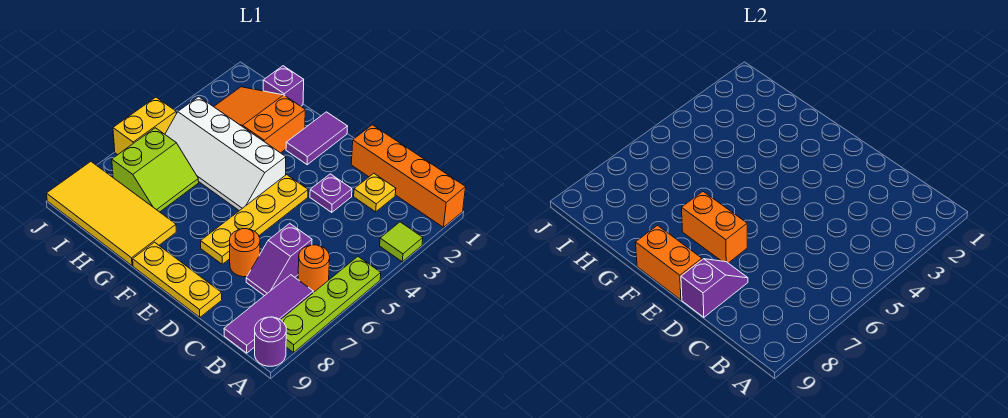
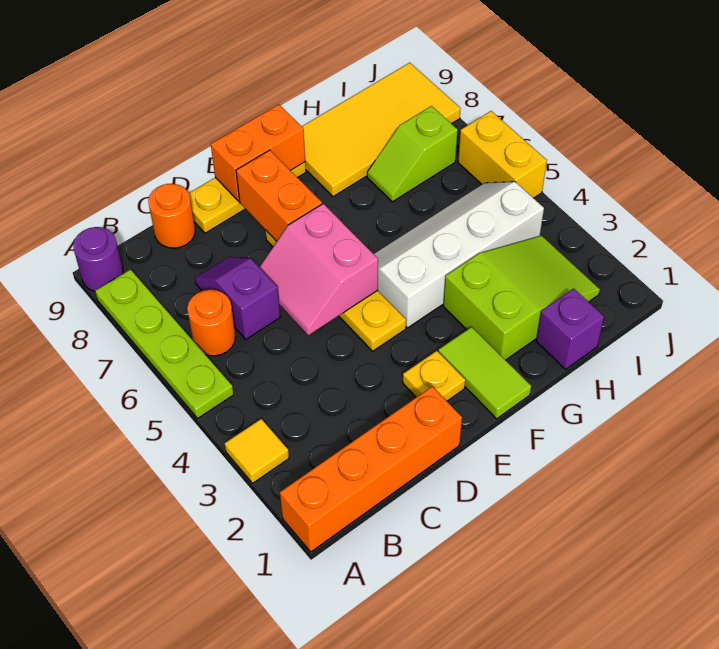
lime 1x1 tile [380,222,423,262] -> yellow 1x1 tile [225,419,289,483]
purple 1x3 tile [224,275,313,353] -> none
yellow 1x1 plate [354,173,396,212] -> yellow 1x1 plate moved to [403,351,465,401]
purple 1x1 plate [310,174,352,212] -> none
none -> pink 2x2 slope [259,204,378,335]
orange 1x1 round brick [230,229,260,277] -> orange 1x1 round brick moved to [148,184,195,248]
purple 1x2 slope [681,259,748,317] -> none
orange 1x2 brick [682,191,747,263] -> orange 1x2 brick turned to [236,150,322,242]
purple 1x2 tile [286,112,348,165] -> lime 1x2 tile [438,327,531,419]
orange 2x3 slope [214,87,305,153] -> lime 2x3 slope [443,235,600,360]
lime 2x2 slope [112,128,199,212] -> lime 1x2 slope [367,106,458,202]

